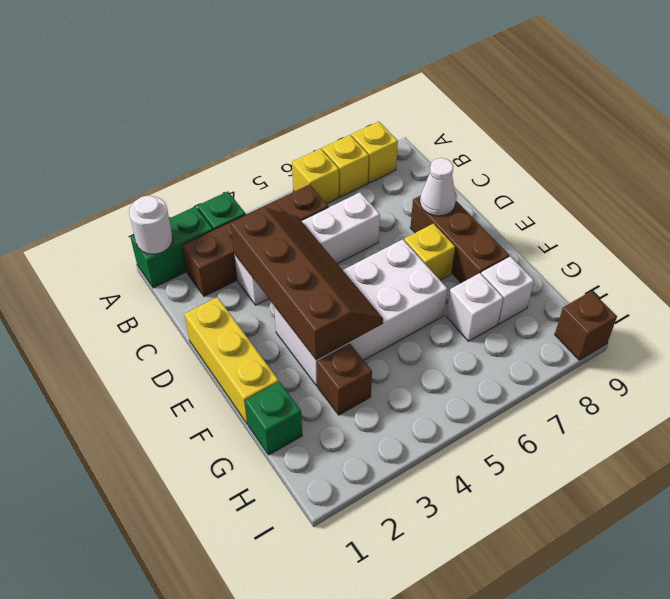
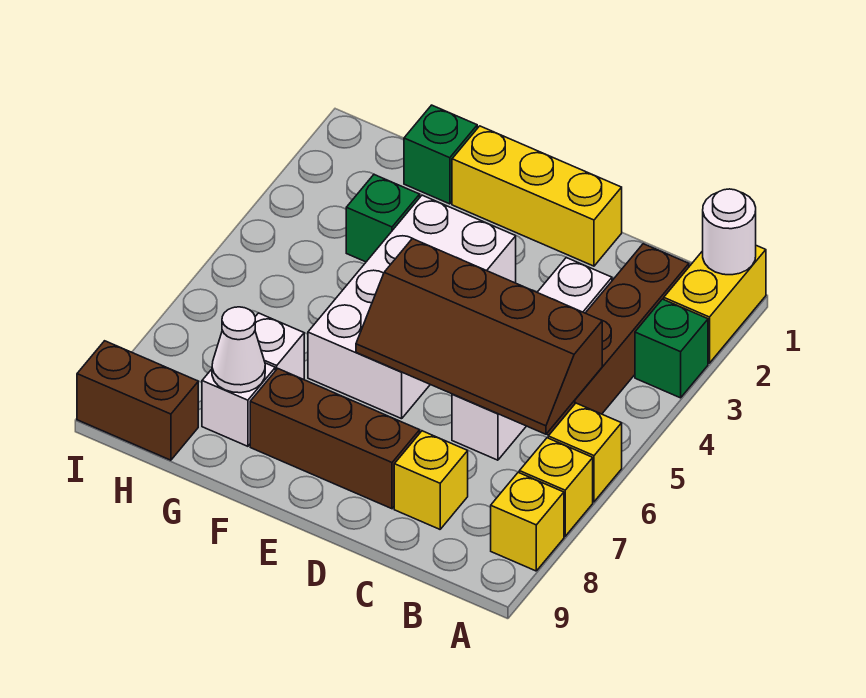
green 1x2 brick [130,206,213,288] -> yellow 1x2 brick [664,246,766,363]
brown 2x4 slope [230,207,383,360] -> brown 2x4 slope moved to [356,239,602,434]
white 1x1 cone [420,158,456,216] -> white 1x1 cone moved to [212,307,265,393]
yellow 1x1 brick [404,224,455,280] -> yellow 1x1 brick moved to [394,431,468,529]
brown 1x1 brick [317,344,372,415] -> green 1x1 brick [346,175,420,262]
brown 1x1 brick [555,291,617,360] -> brown 1x2 brick [77,341,198,460]

